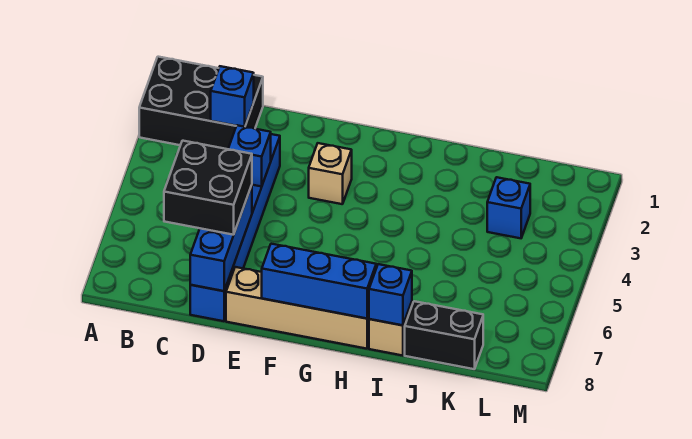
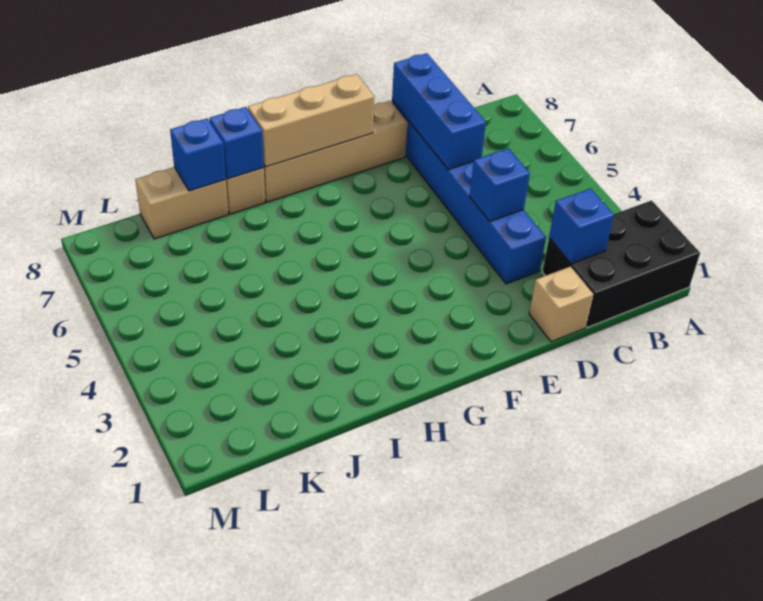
black 2x2 brick [164,141,252,235] -> none
tan 1x1 brick [309,143,352,204] -> tan 1x1 brick moved to [529,267,593,342]
blue 1x3 brick [262,244,376,318] -> tan 1x3 brick [248,74,374,167]
black 1x2 brick [405,301,483,369] -> tan 1x2 brick [135,167,228,239]
blue 1x1 brick [487,177,530,238] -> blue 1x1 brick moved to [170,118,226,191]

